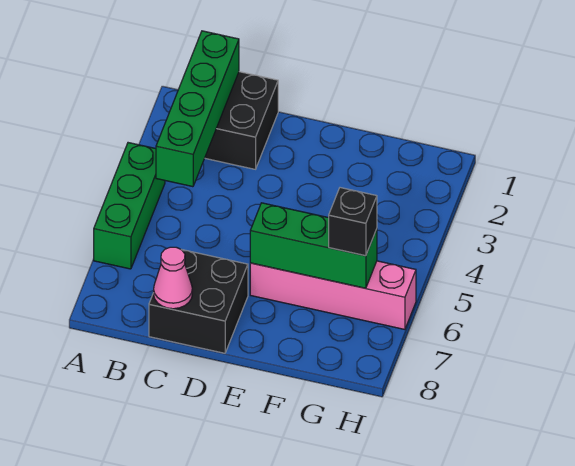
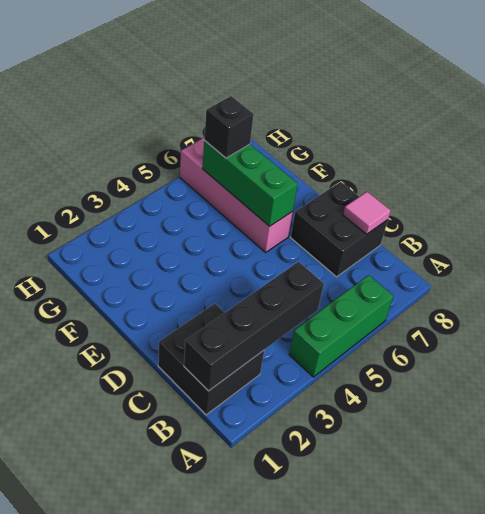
green 1x4 brick [156,31,239,187] -> black 1x4 brick [184,262,324,391]
pink 1x1 cone [154,247,192,309] -> pink 1x1 tile [343,192,391,234]

